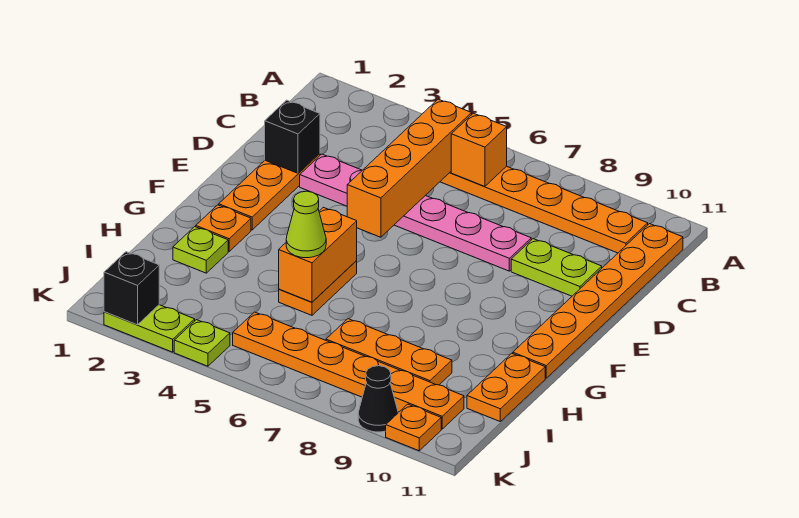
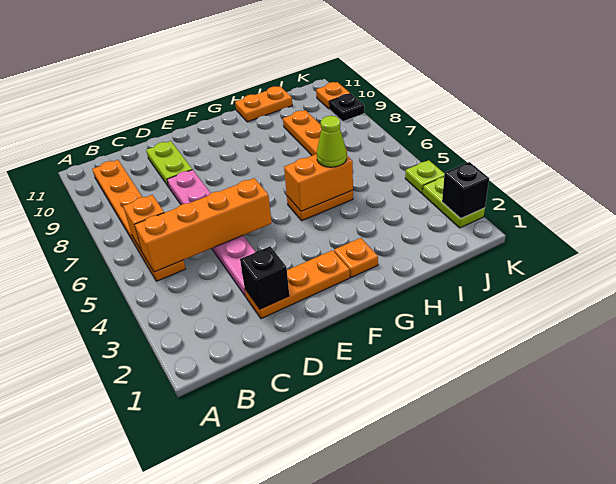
orange 1x6 plate [513,224,683,378] -> none
lime 1x1 plate [173,227,228,273] -> none
orange 1x6 plate [233,312,464,429] -> none
black 1x1 cone [358,366,398,432] -> black 1x1 plate [329,94,364,121]

